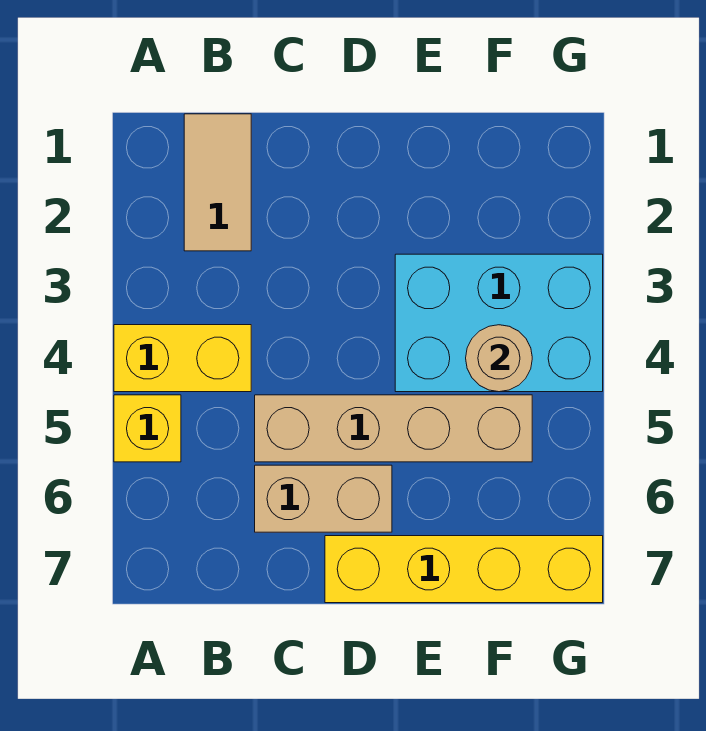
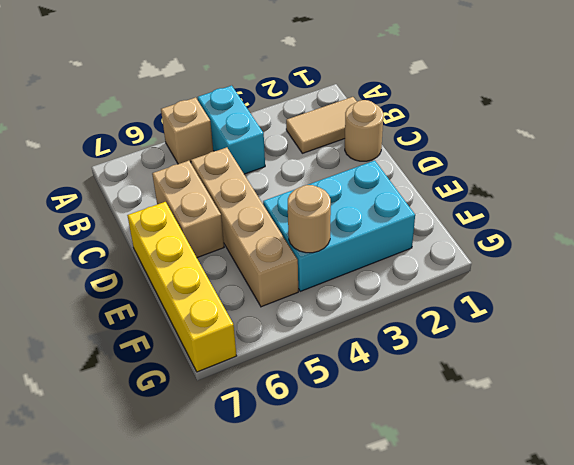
yellow 1x2 brick [114,325,251,392] -> cyan 1x2 brick [198,86,265,174]
yellow 1x1 brick [114,395,181,462] -> tan 1x1 brick [161,97,213,164]
none -> tan 1x1 round brick [345,100,383,161]
cyan 2x3 brick [395,254,603,392] -> cyan 2x3 brick turned to [263,161,415,291]

